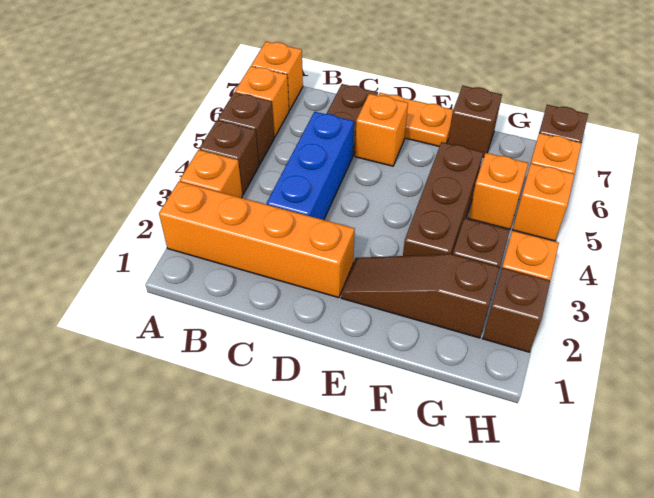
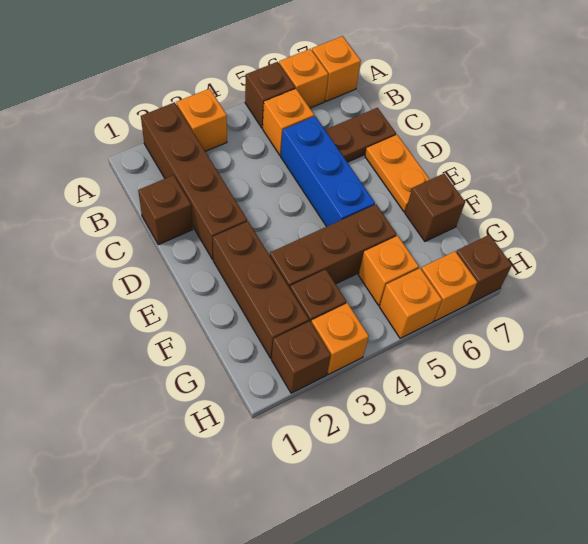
orange 1x4 brick [159,181,355,298] -> brown 1x4 brick [141,102,247,259]
brown 1x1 brick [199,120,259,195] -> brown 1x1 brick moved to [138,175,193,245]
blue 1x3 brick [267,112,354,220] -> blue 1x3 brick turned to [281,116,375,227]
orange 1x1 brick [355,94,408,166] -> orange 1x1 brick moved to [263,89,314,155]
brown 1x3 slope [341,254,500,338] -> brown 1x3 brick [213,221,309,358]

